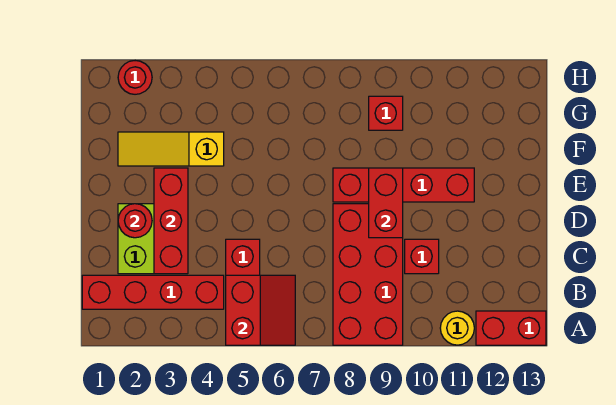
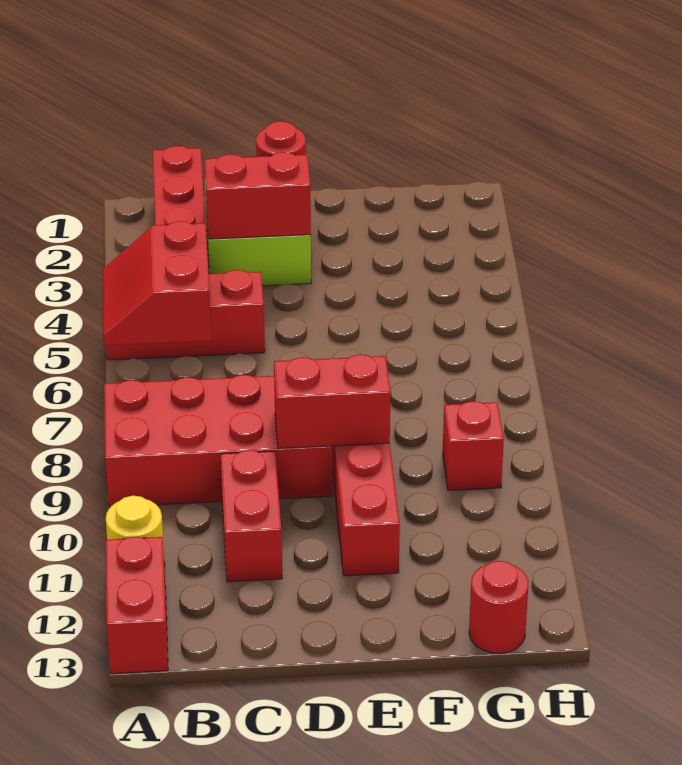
red 2x2 slope [226,275,295,345] -> red 2x2 slope turned to [103,221,211,345]
red 1x3 brick [154,168,188,274] -> red 1x2 brick [205,152,311,239]
red 1x1 brick [405,239,439,274] -> red 1x2 brick [220,450,282,582]
yellow 1x3 slope [118,132,224,166] -> none
red 1x1 round brick [118,61,152,94] -> red 1x1 round brick moved to [469,561,529,653]

